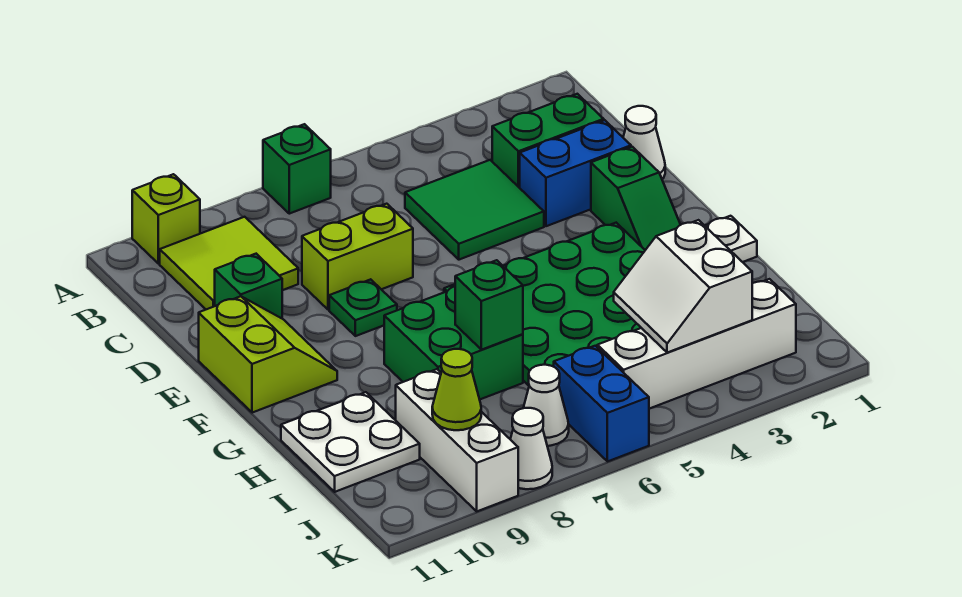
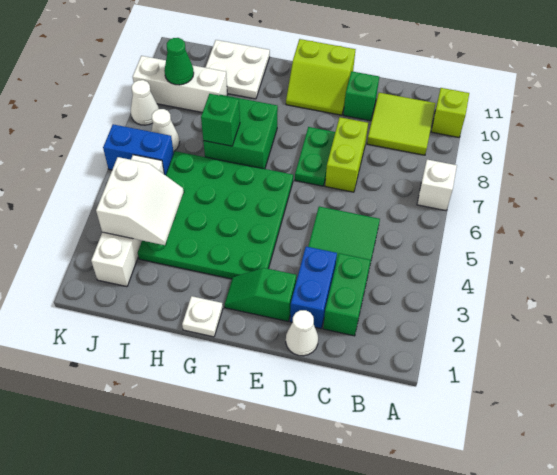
green 1x1 brick [263,124,331,214] -> white 1x1 brick [417,160,457,211]
green 1x1 plate [329,279,397,336] -> green 1x2 plate [295,127,335,186]
white 2x2 slope [614,220,752,353] -> white 2x2 slope turned to [96,157,184,245]
lime 1x1 cone [432,349,481,430] -> green 1x1 cone [164,38,194,85]

